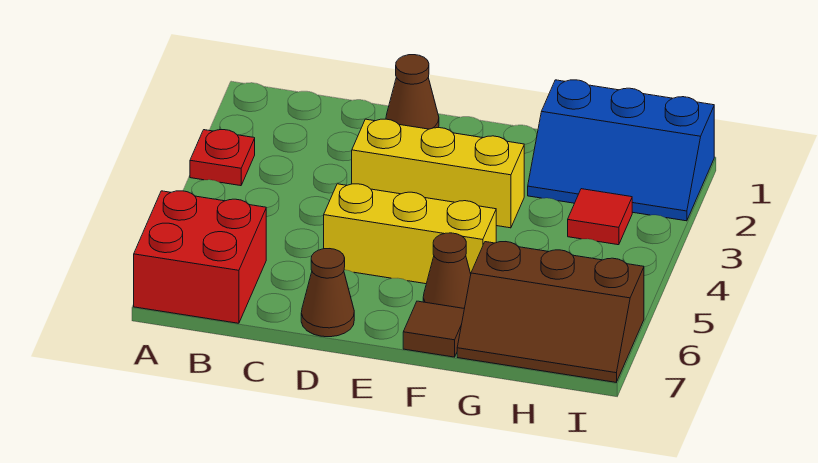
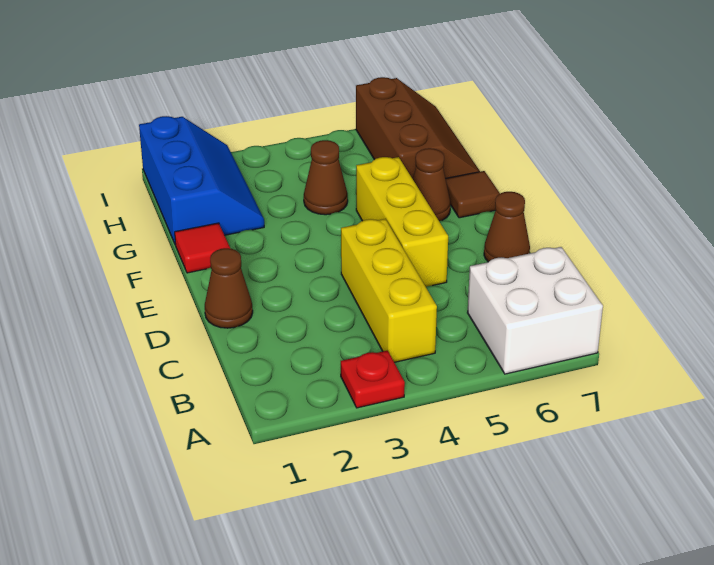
red 2x2 brick [134,191,266,323] -> white 2x2 brick [468,247,603,374]
yellow 1x3 brick [352,119,524,228] -> yellow 1x3 brick moved to [341,219,437,362]
none -> brown 1x1 cone [304,140,348,215]
red 1x1 tile [568,189,632,245] -> red 1x1 tile moved to [175,223,230,273]

